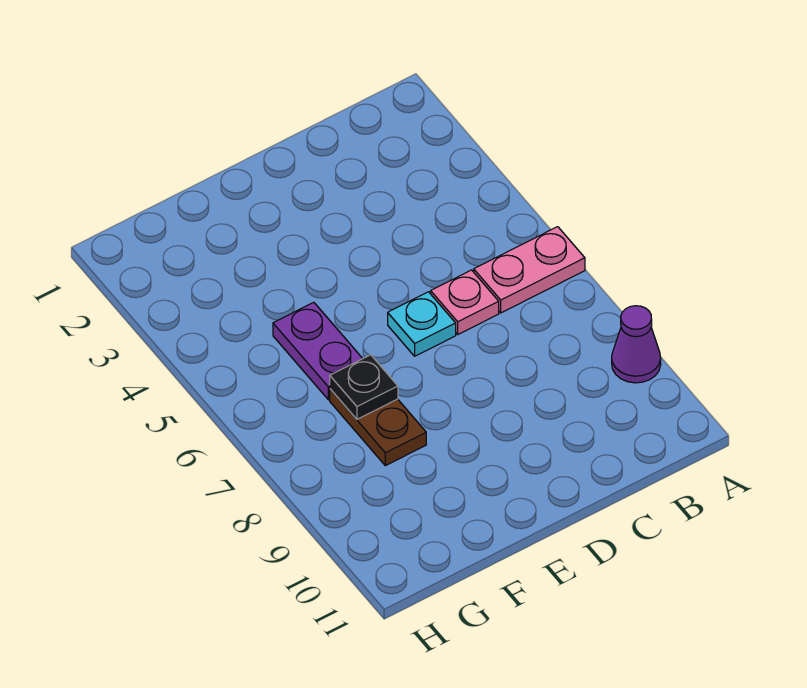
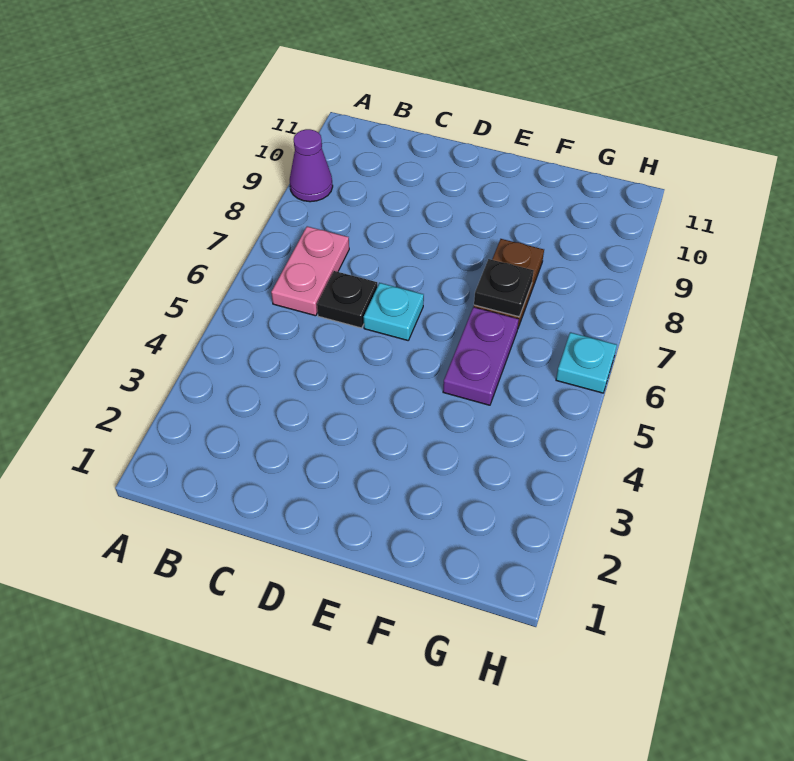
pink 1x2 plate [474,227,585,313] -> pink 1x2 plate turned to [271,226,349,316]
pink 1x1 plate [431,270,499,334] -> black 1x1 plate [317,271,377,328]
none -> cyan 1x1 plate [556,332,617,393]

